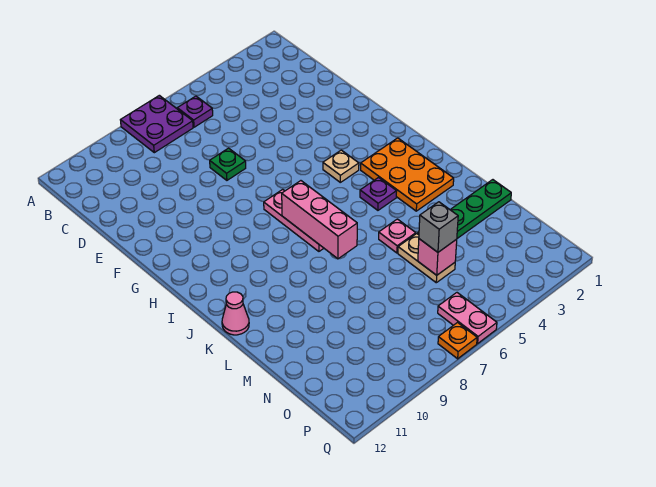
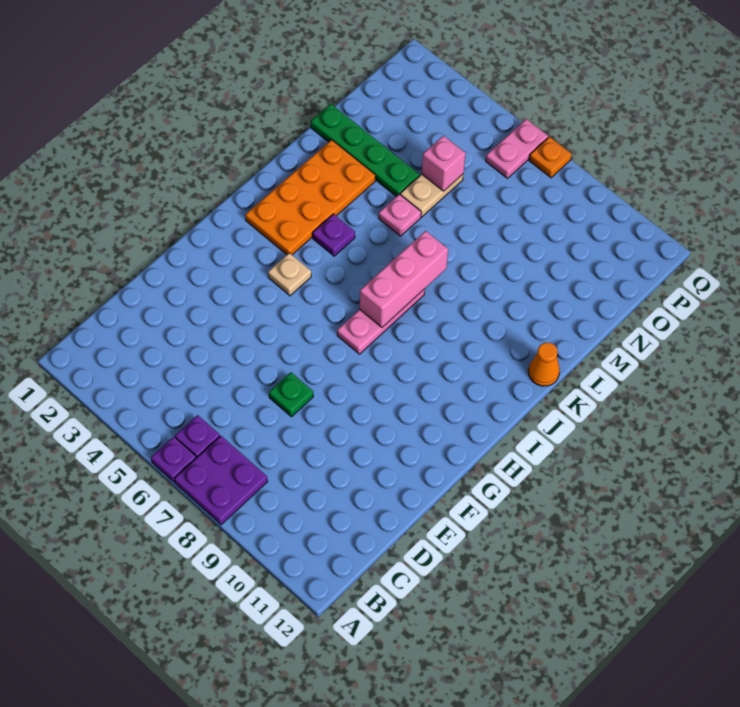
none -> purple 1x1 plate [151,437,196,482]
orange 2x3 plate [361,138,454,211] -> orange 2x4 plate [245,140,376,255]
pink 1x1 cone [222,292,249,335] -> orange 1x1 cone [528,343,560,386]
grey 1x1 brick [419,202,458,252] -> none

